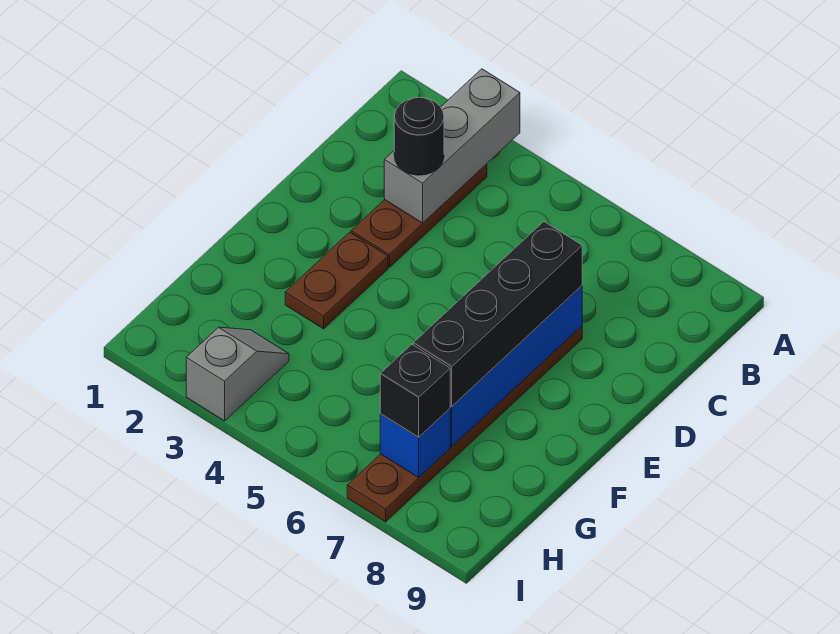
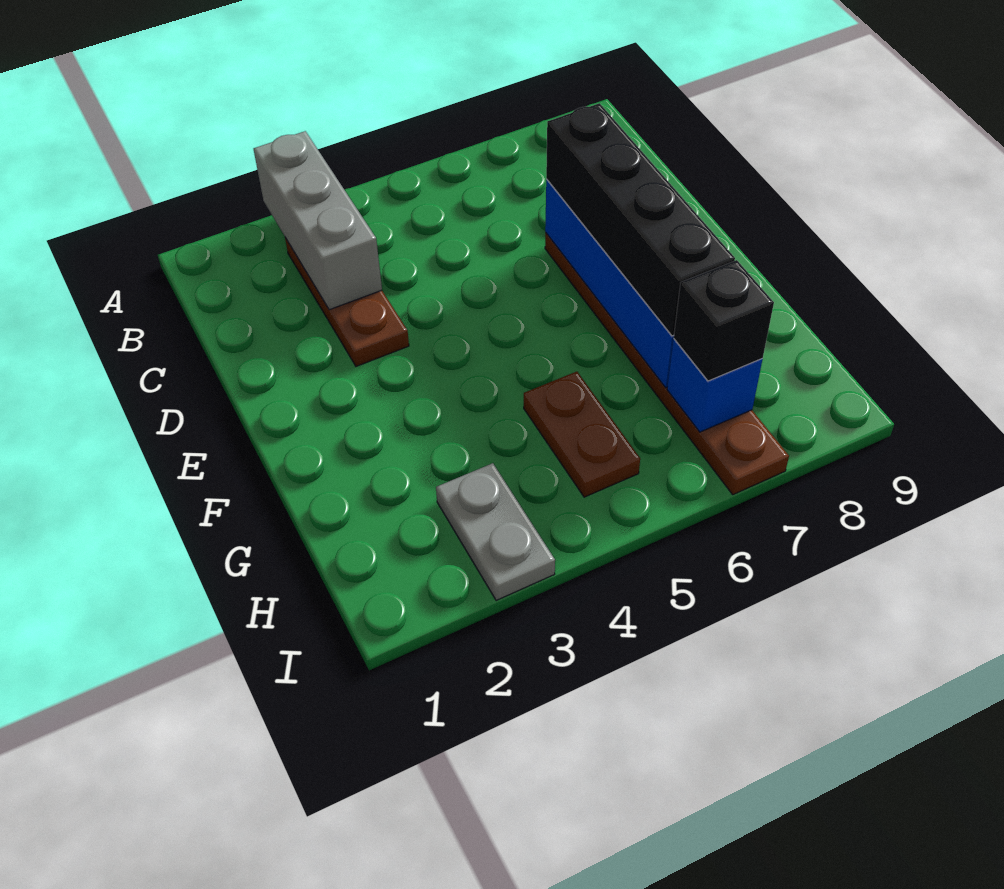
black 1x1 round brick [394,97,444,175] -> none
brown 1x2 plate [285,232,388,329] -> brown 1x2 plate moved to [524,372,640,497]
grey 1x2 slope [186,327,289,421] -> grey 1x2 plate [436,463,555,601]

